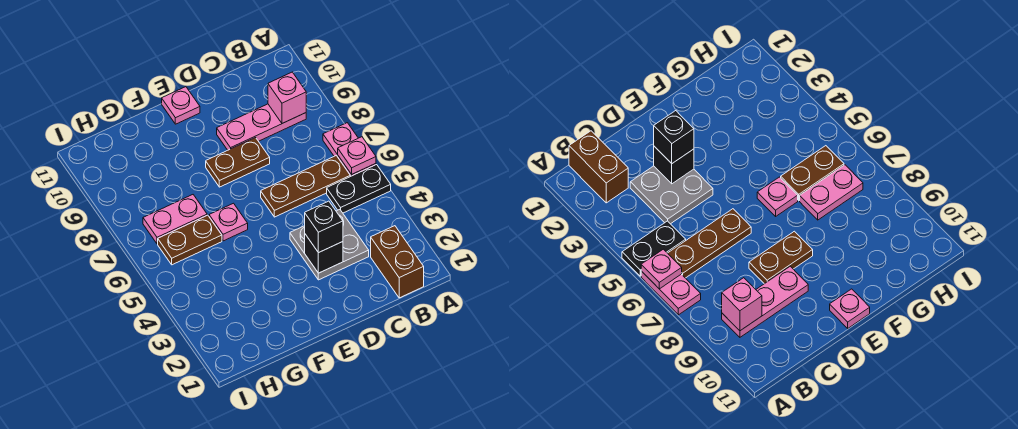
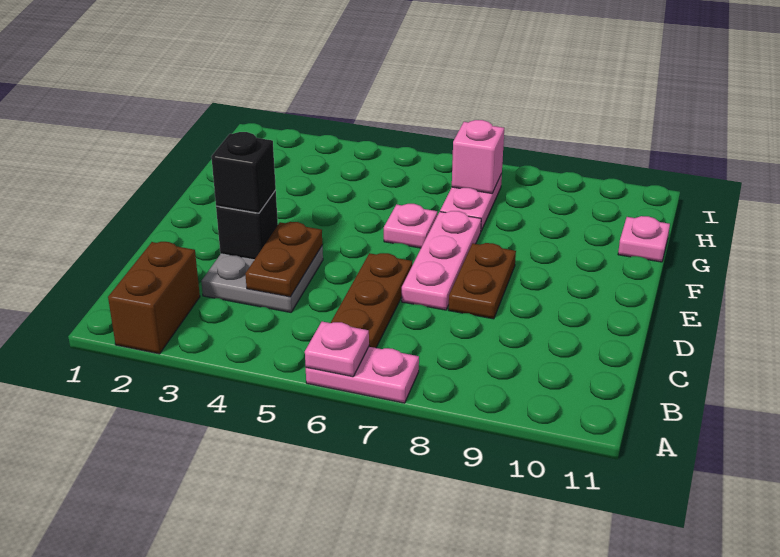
black 1x2 plate [327,165,391,213] -> none
brown 1x2 brick [371,226,424,298] -> brown 1x2 brick turned to [108,242,200,354]
pink 1x3 plate [217,104,306,150] -> pink 1x3 plate moved to [402,211,481,310]
pink 1x1 brick [268,72,306,123] -> pink 1x1 brick moved to [452,120,504,193]
pink 1x1 plate [162,87,200,124] -> pink 1x1 plate moved to [618,216,670,262]
brown 1x2 plate [158,215,222,265] -> brown 1x2 plate moved to [245,222,322,297]

